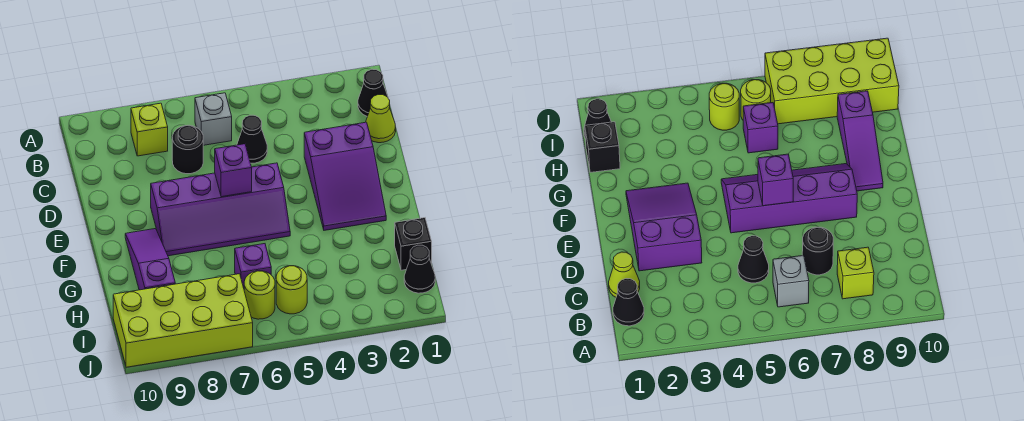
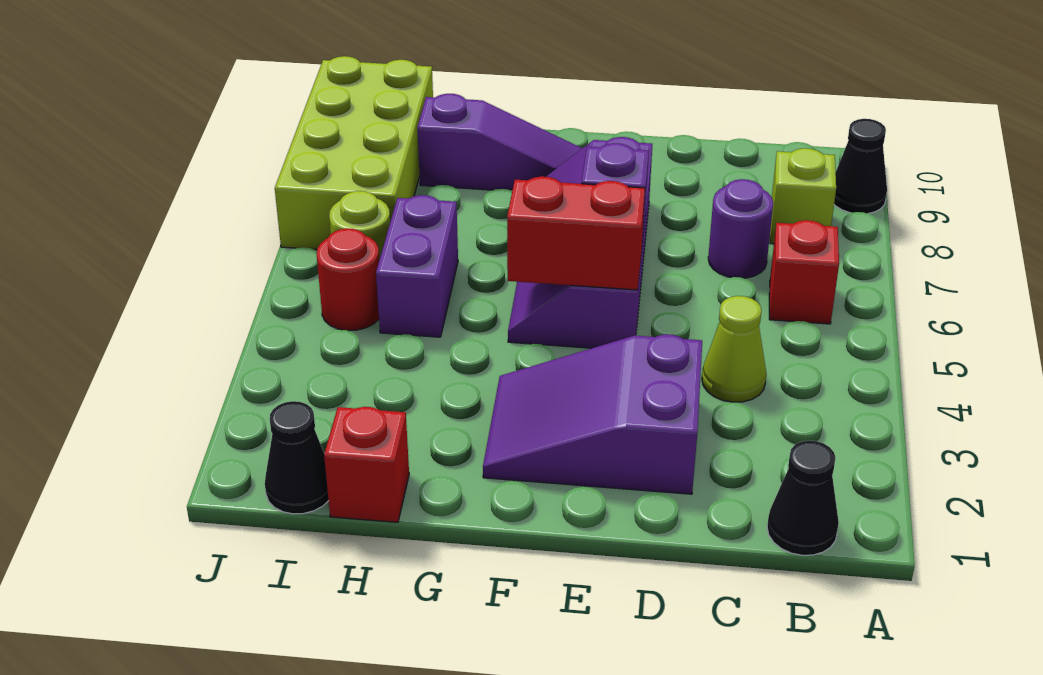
grey 1x1 brick [195,93,232,145] -> red 1x1 brick [769,220,839,324]
lime 1x1 cone [366,95,396,143] -> lime 1x1 cone moved to [702,296,766,402]
black 1x1 cone [237,115,267,163] -> black 1x1 cone moved to [834,119,887,214]
black 1x1 round brick [172,125,203,174] -> purple 1x1 round brick [708,179,773,278]
none -> red 1x2 brick [507,176,645,290]
black 1x1 brick [395,218,432,270] -> red 1x1 brick [324,407,409,522]
purple 1x1 brick [235,244,271,288] -> purple 1x2 brick [376,195,458,337]
lime 1x1 round brick [276,266,307,314] -> red 1x1 round brick [317,228,379,331]

